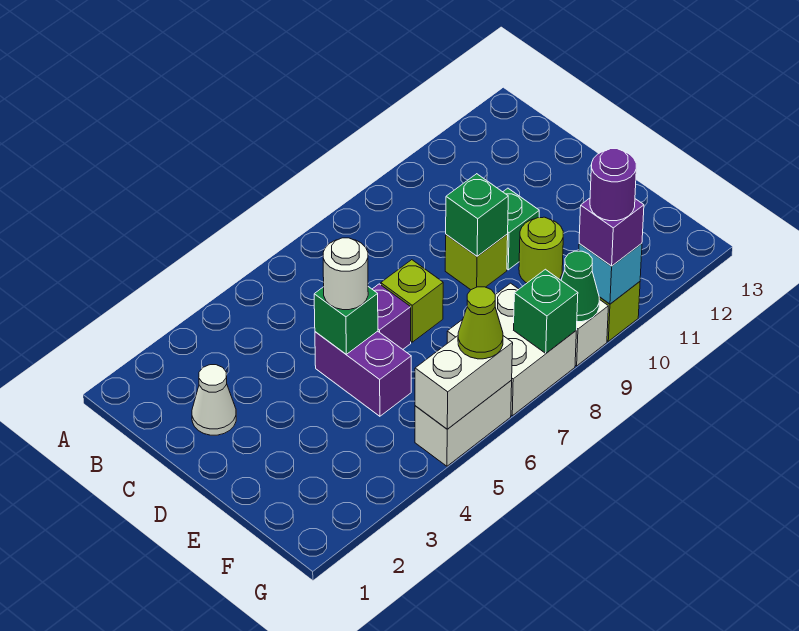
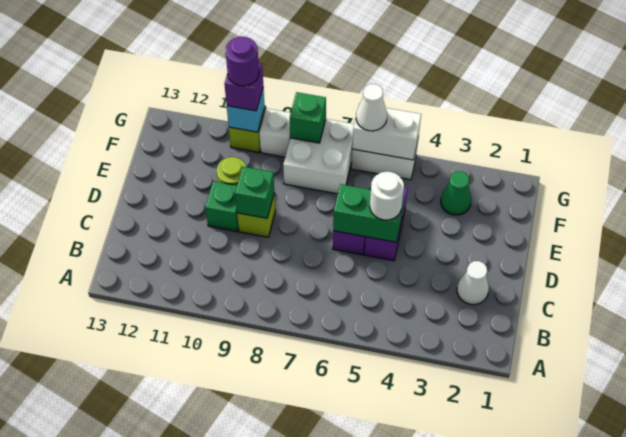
green 1x1 brick [314,287,378,354] -> green 1x2 brick [333,184,404,242]
lime 1x1 brick [381,260,443,342] -> none
lime 1x1 cone [458,287,503,359] -> white 1x1 cone [356,84,387,131]
green 1x1 cone [561,251,599,322] -> green 1x1 cone moved to [441,171,471,215]

